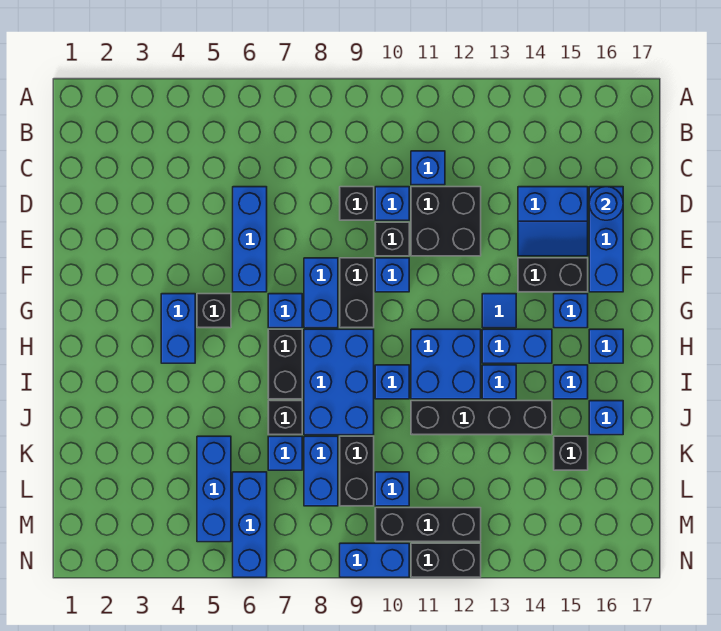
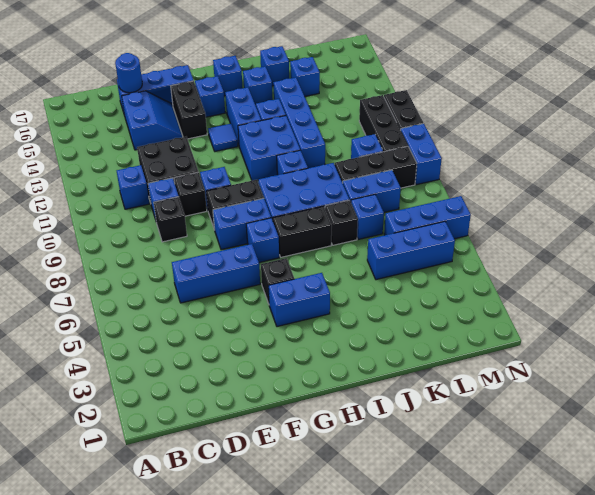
black 1x4 brick [411,401,552,435] -> blue 1x4 brick [273,78,325,168]
black 1x2 brick [340,436,374,506] -> black 1x3 brick [335,147,417,188]
black 1x1 brick [554,436,588,470] -> blue 1x1 brick [290,57,320,96]

